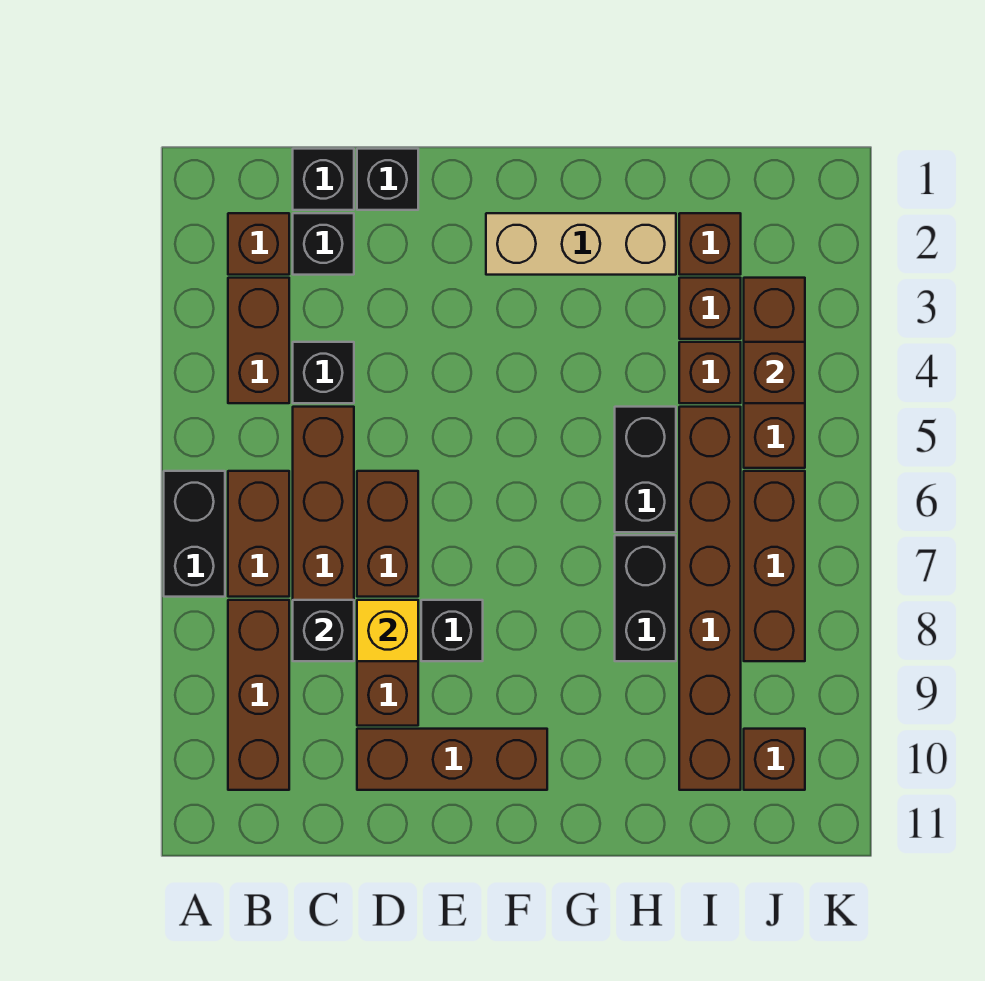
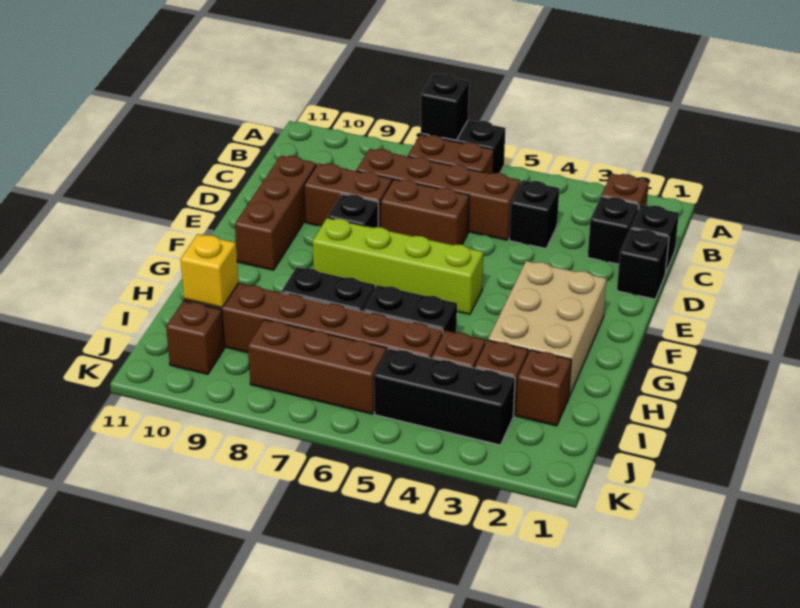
brown 1x2 brick [228,278,289,403] -> none
brown 1x3 brick [228,600,289,790] -> none
black 1x1 brick [293,600,354,661] -> black 1x1 brick moved to [421,74,469,140]
yellow 1x1 brick [357,600,418,661] -> yellow 1x1 brick moved to [181,234,238,308]
tan 1x3 brick [486,213,676,275] -> tan 2x3 brick [488,261,607,396]
none -> lime 1x4 brick [313,218,483,314]
brown 1x3 brick [744,278,805,468] -> black 1x3 brick [374,349,515,445]
brown 1x1 brick [744,342,805,403] -> none

